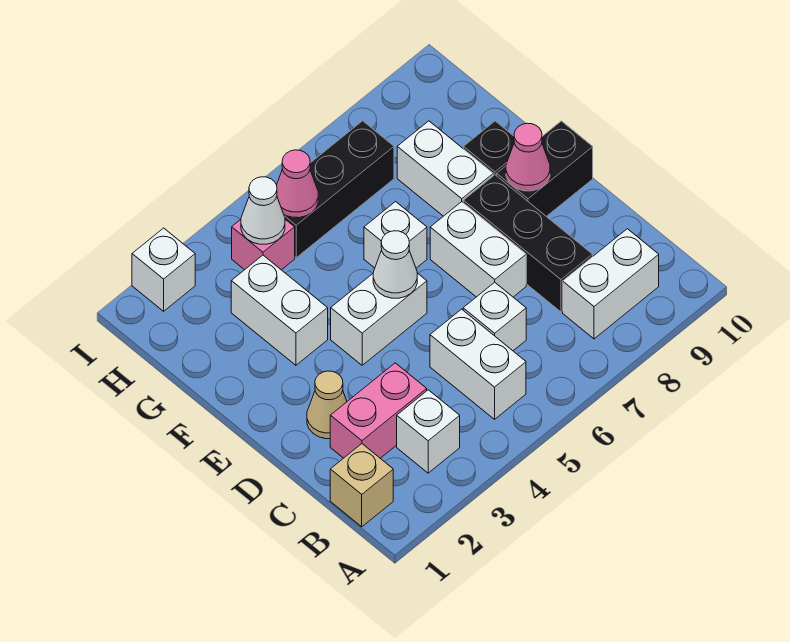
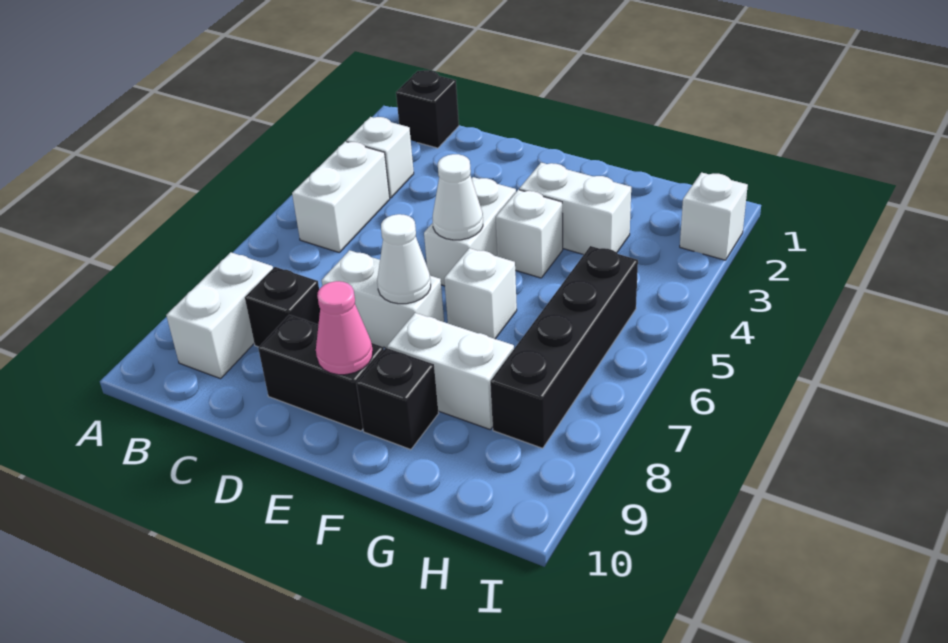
tan 1x1 brick [330,444,393,527] -> black 1x1 brick [396,70,459,148]
white 1x2 brick [430,309,526,419] -> white 1x2 brick turned to [292,141,390,252]
pink 1x2 brick [330,363,427,458] -> none
white 1x1 brick [463,282,526,351] -> white 1x1 brick moved to [496,190,563,278]
black 1x3 brick [463,175,593,312] -> black 1x1 brick [245,267,320,347]
tan 1x1 cone [307,371,347,439] -> none
black 1x2 brick [497,121,593,217] -> black 1x2 brick turned to [258,315,384,431]
pink 1x1 brick [232,219,295,270] -> none
white 1x1 cone [241,177,285,244] -> white 1x1 cone moved to [377,214,431,304]
black 1x3 brick [284,121,394,258] -> black 1x4 brick [490,246,638,448]
pink 1x1 cone [277,150,318,218] -> none

